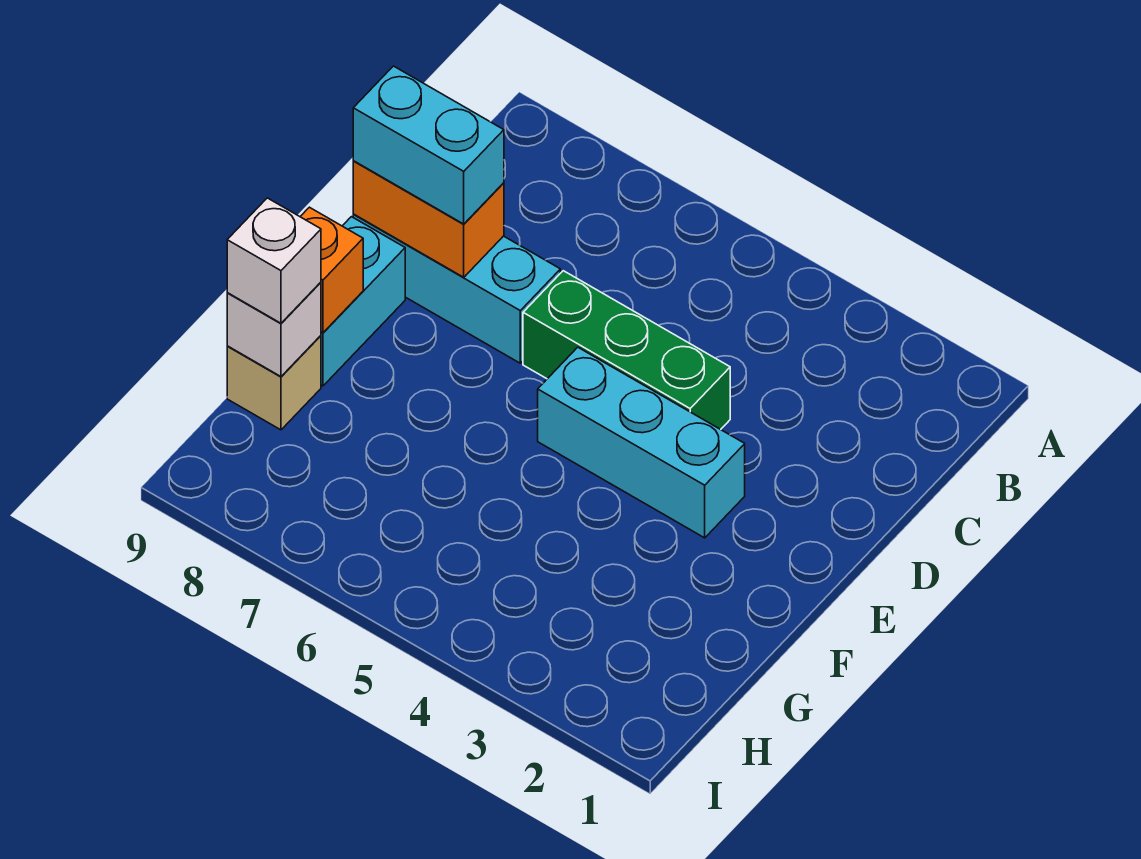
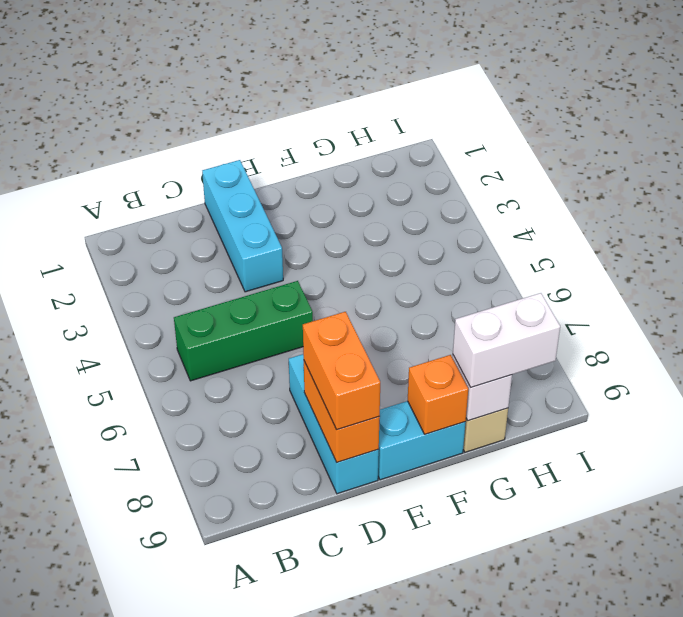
green 1x3 brick [523,271,730,429] -> green 1x3 brick turned to [174,281,313,381]
cyan 1x2 brick [353,66,504,224] -> orange 1x2 brick [303,312,380,430]
cyan 1x3 brick [538,347,745,538] -> cyan 1x3 brick moved to [202,160,283,292]
white 1x1 brick [227,198,321,323] -> white 1x2 brick [453,293,560,387]

